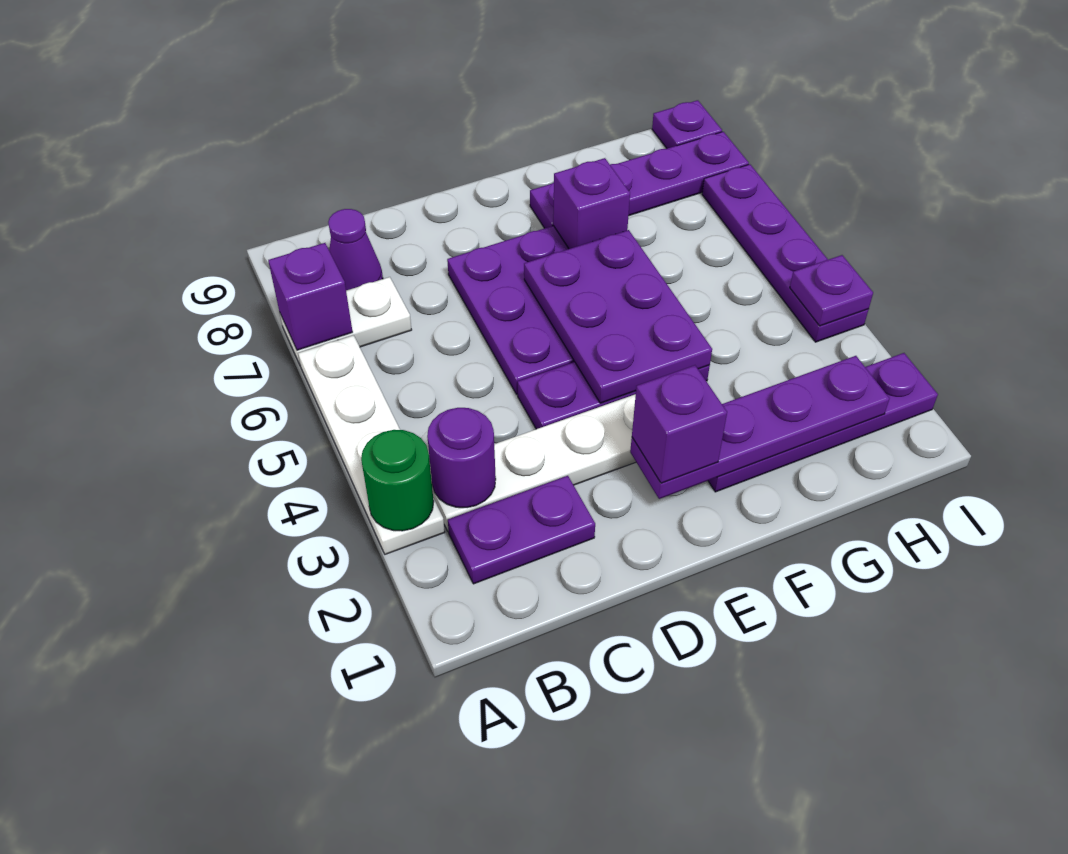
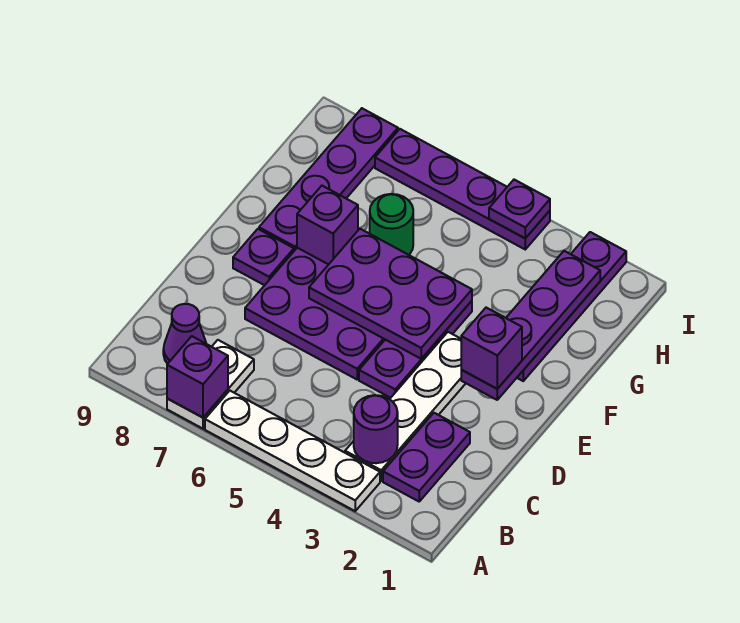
green 1x1 round brick [361,430,434,531] -> green 1x1 round brick moved to [370,194,413,255]
purple 1x1 plate [652,100,722,148] -> purple 1x1 plate moved to [233,229,294,285]

